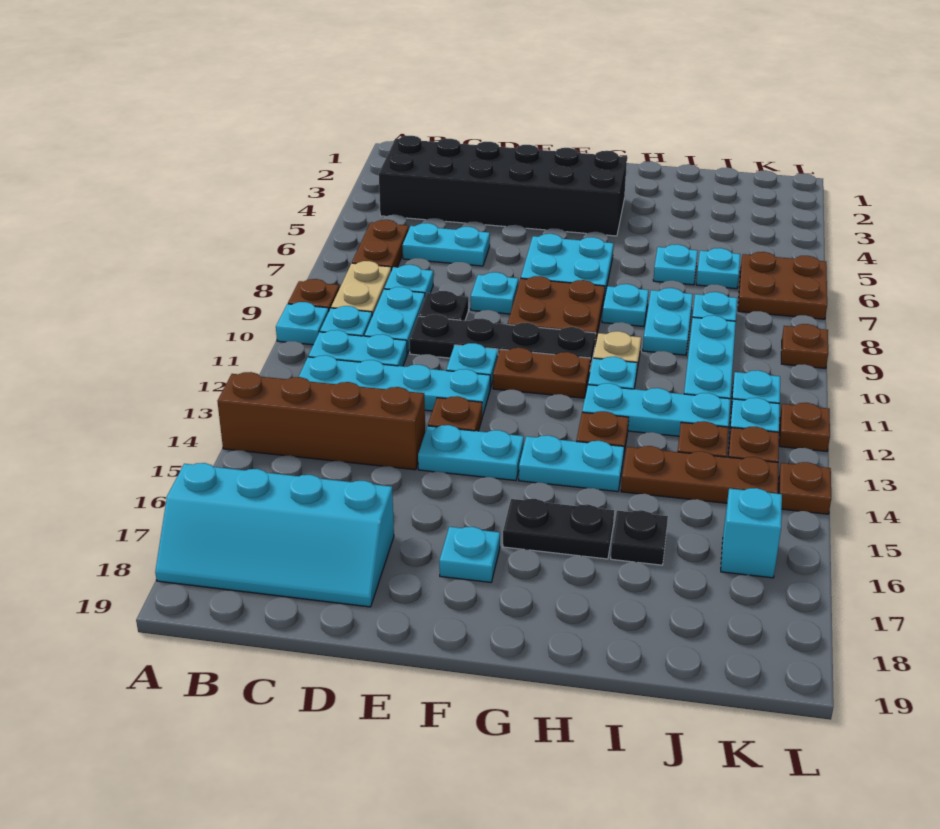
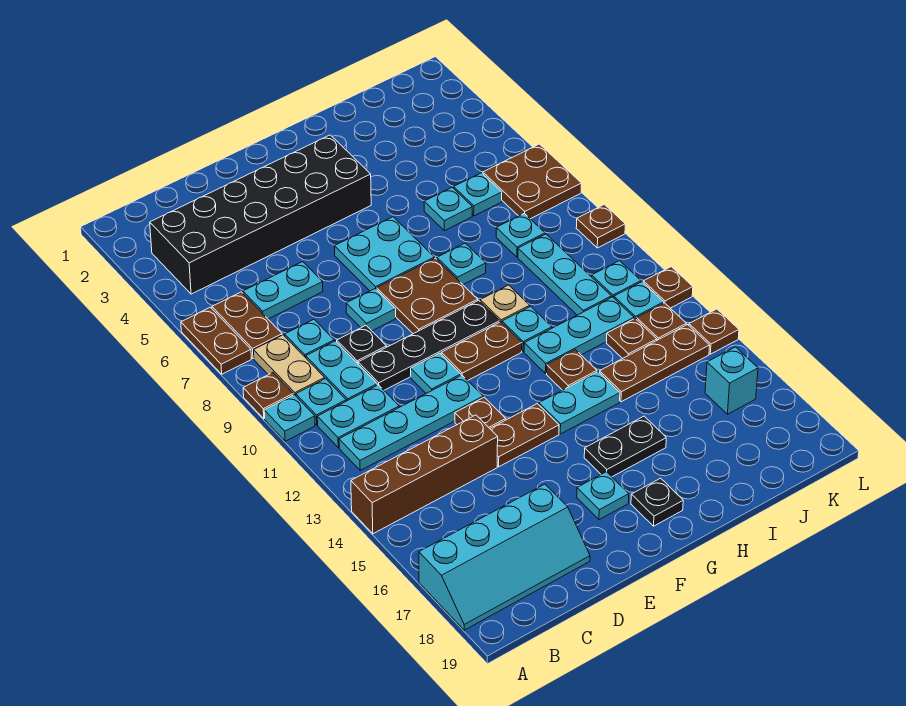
none -> brown 1x2 plate [181,307,251,374]
cyan 1x2 plate [418,425,524,481] -> brown 1x2 plate [490,404,559,467]
cyan 1x2 plate [643,288,693,355] -> none
black 1x1 plate [611,510,668,565] -> black 1x1 plate moved to [631,478,683,526]

